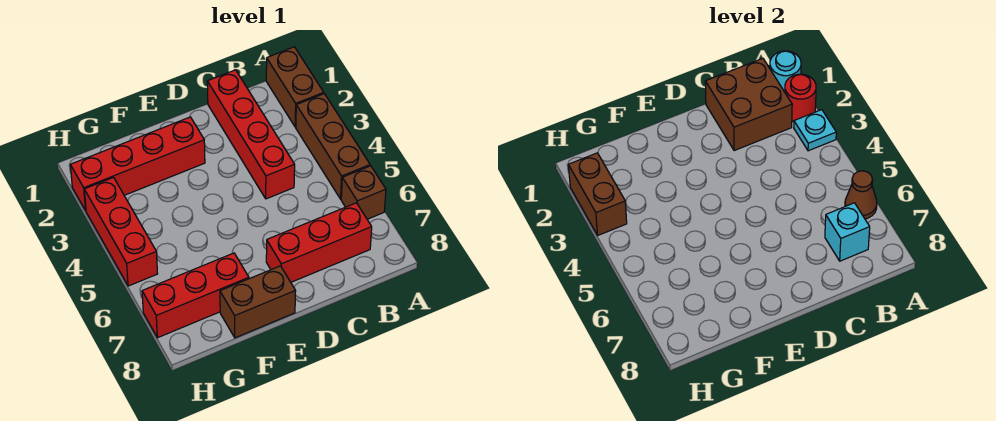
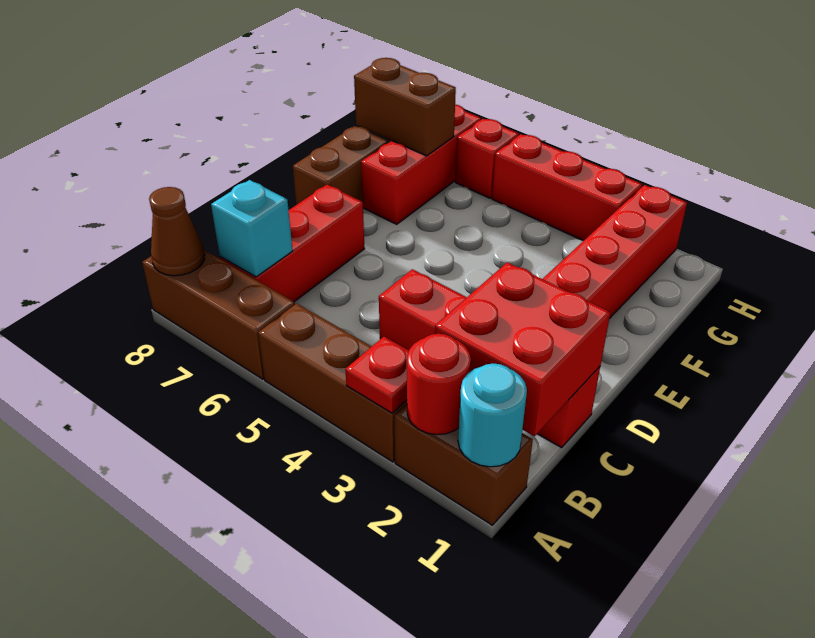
cyan 1x1 plate [794,110,836,151] -> red 1x1 plate [345,337,409,413]
brown 1x1 brick [341,166,386,219] -> brown 1x3 brick [142,250,295,379]
brown 1x1 cone [845,171,877,219] -> brown 1x1 cone moved to [149,187,205,276]
brown 2x2 brick [705,59,792,151] -> red 2x2 brick [435,262,610,437]
brown 1x2 brick [568,153,627,235] -> brown 1x2 brick moved to [354,58,456,156]
none -> red 1x1 brick [455,119,519,198]

